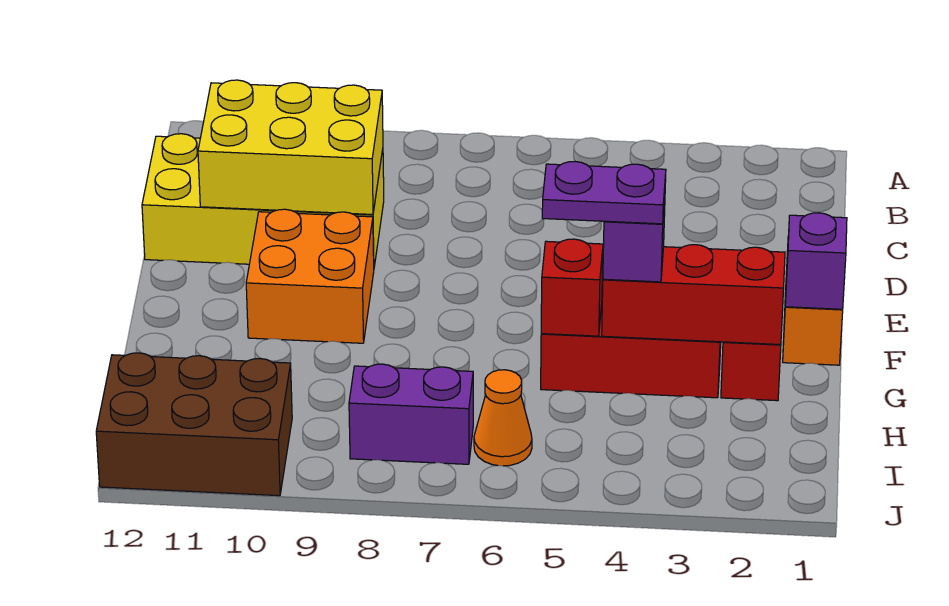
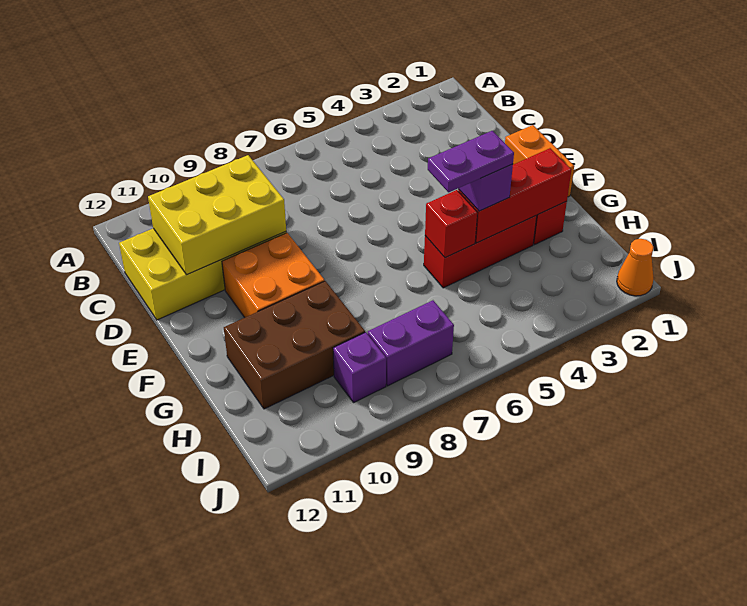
purple 1x1 brick [785,213,847,309] -> purple 1x1 brick moved to [333,332,386,402]
orange 1x1 cone [474,370,532,466] -> orange 1x1 cone moved to [617,239,654,296]
brown 2x3 brick [96,353,292,496] -> brown 2x3 brick moved to [224,281,365,409]

